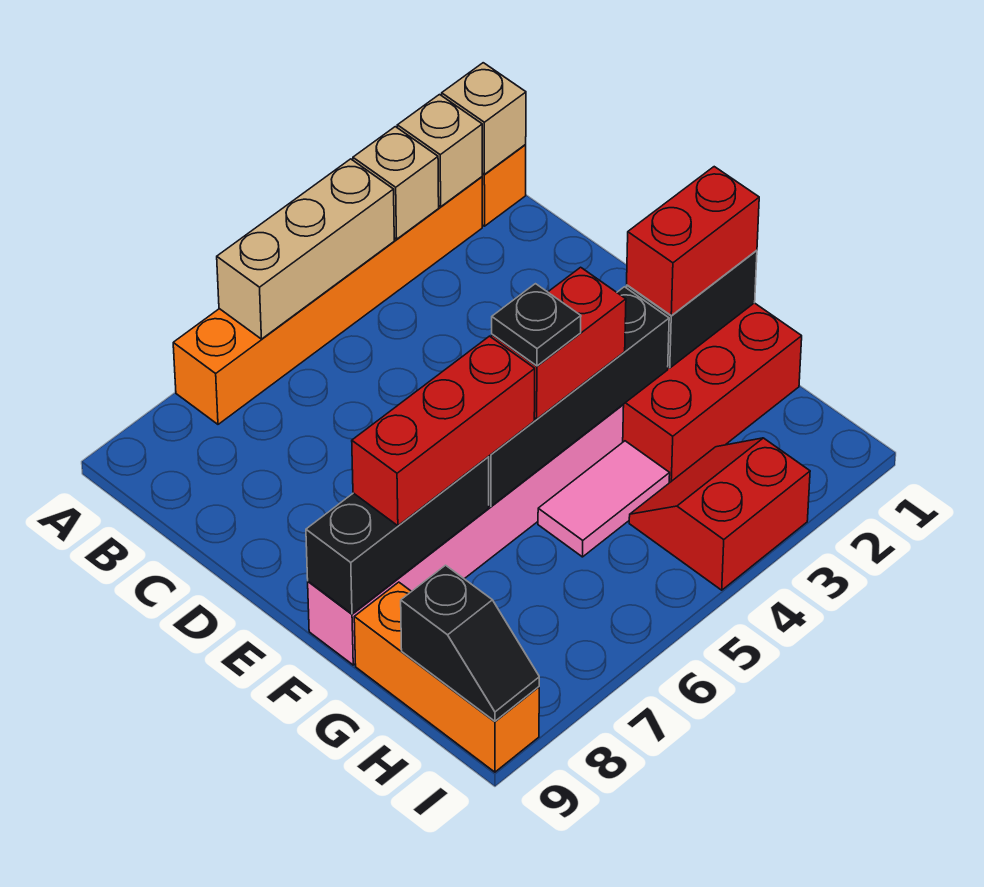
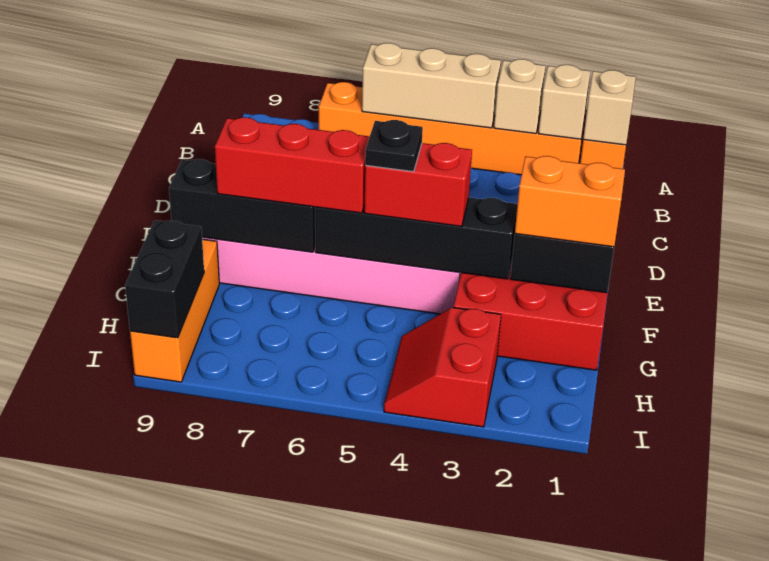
red 1x2 brick [627,167,759,316] -> orange 1x2 brick [515,156,625,247]
pink 1x2 tile [538,441,670,557] -> none
red 2x2 slope [629,438,810,590] -> red 2x2 slope turned to [384,307,501,427]
black 1x2 slope [401,565,539,721] -> black 1x2 brick [125,220,204,338]

